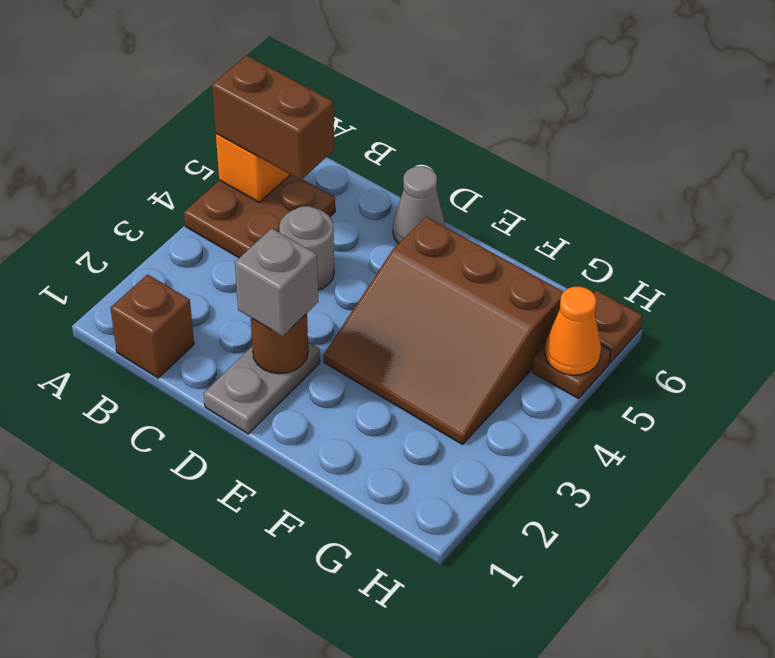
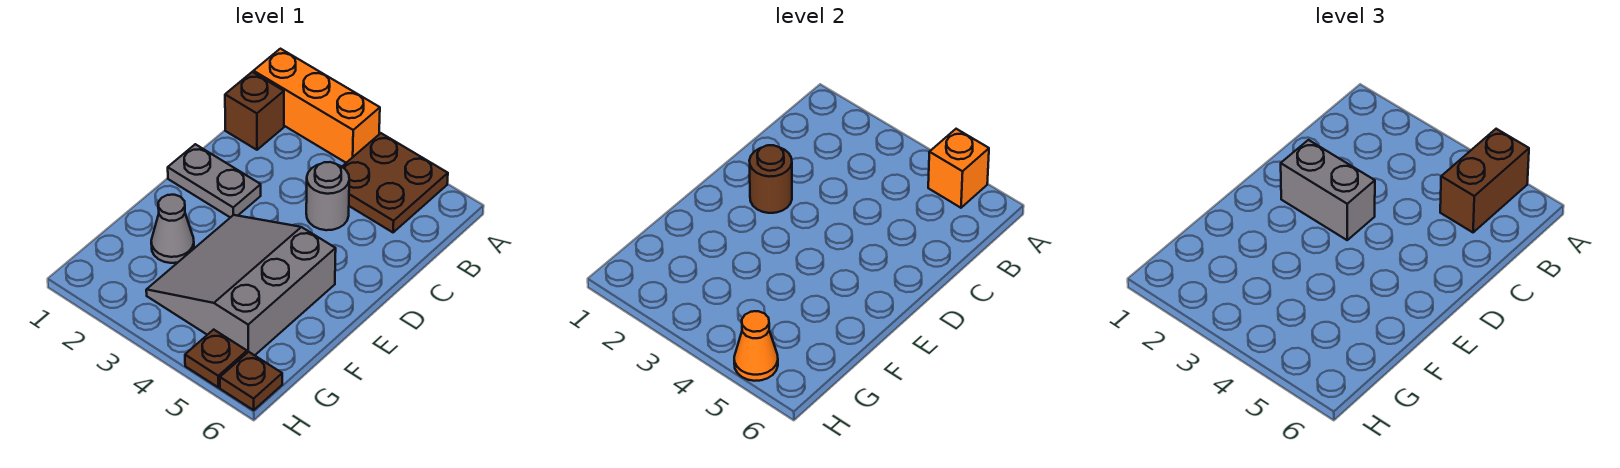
none -> orange 1x3 brick [254,49,380,163]
grey 1x1 brick [235,228,318,336] -> grey 1x2 brick [1281,140,1375,240]
grey 1x1 cone [393,166,445,244] -> grey 1x1 cone moved to [151,195,194,263]
brown 3x3 slope [324,217,563,445] -> grey 3x3 slope [146,215,336,355]

